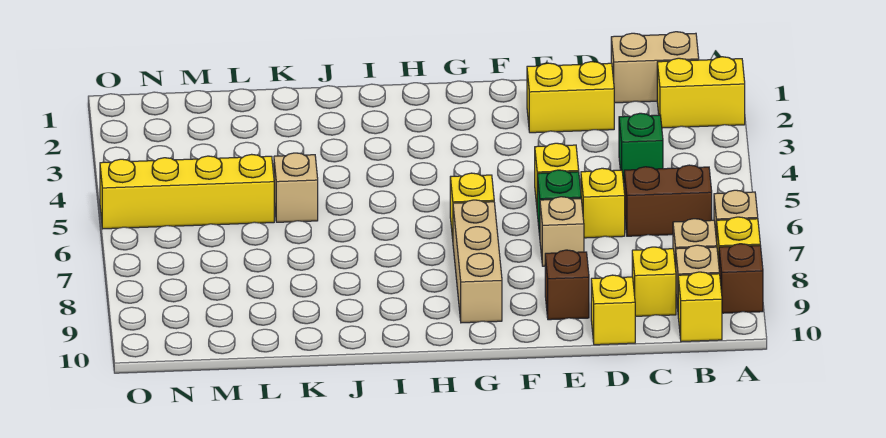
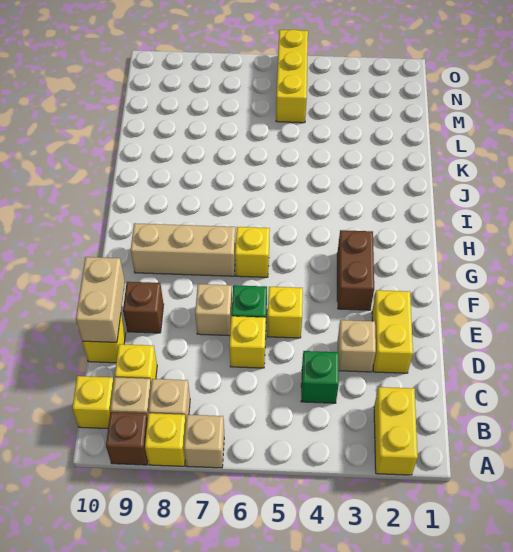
tan 1x2 brick [611,32,699,103] -> tan 1x2 brick moved to [76,257,125,342]
brown 1x2 brick [624,165,712,236] -> brown 1x2 brick moved to [337,230,374,310]
tan 1x1 brick [274,153,318,222] -> tan 1x1 brick moved to [338,320,376,372]
yellow 1x4 brick [100,154,274,229] -> yellow 1x3 brick [276,29,308,123]

